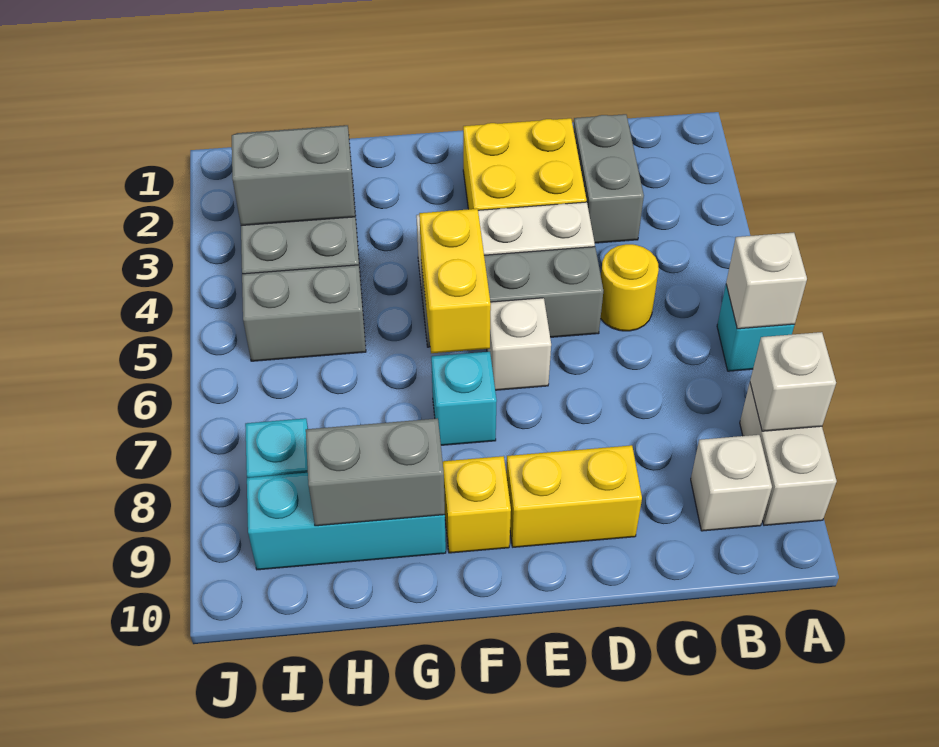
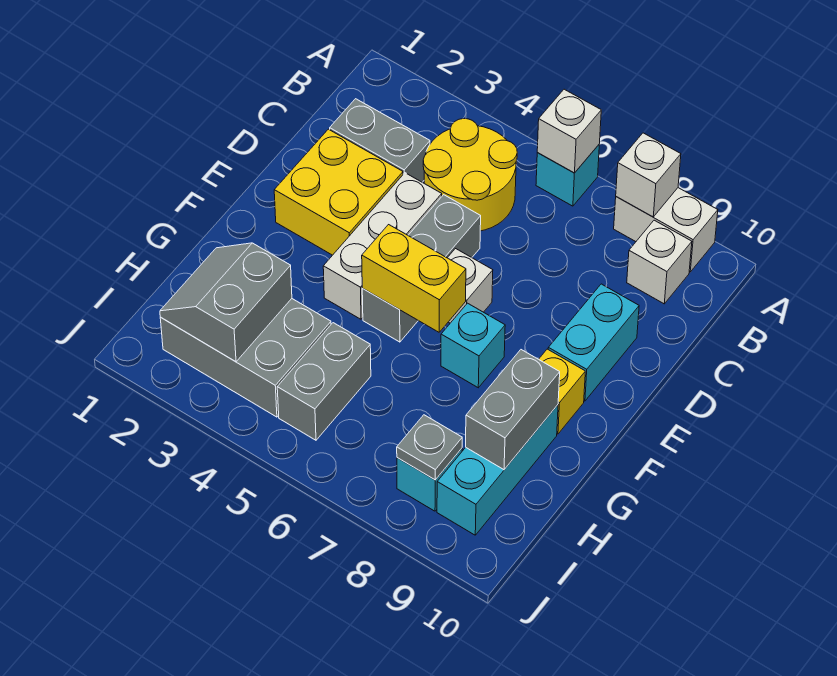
yellow 1x1 round brick [601,244,659,331] -> yellow 2x2 round brick [423,119,517,231]
yellow 1x2 brick [506,445,642,547] -> cyan 1x2 brick [548,284,639,401]
none -> grey 1x1 plate [397,415,462,480]

